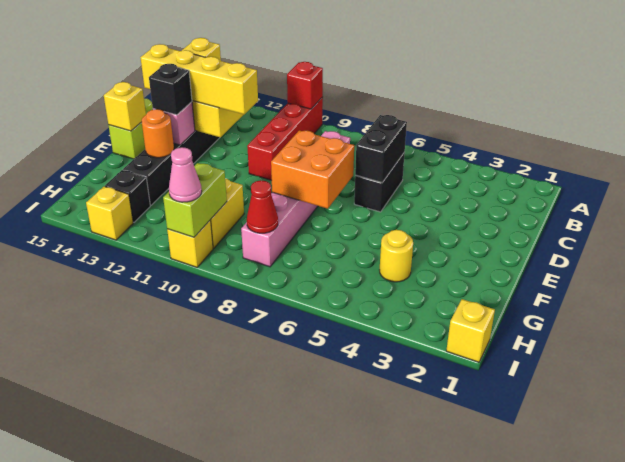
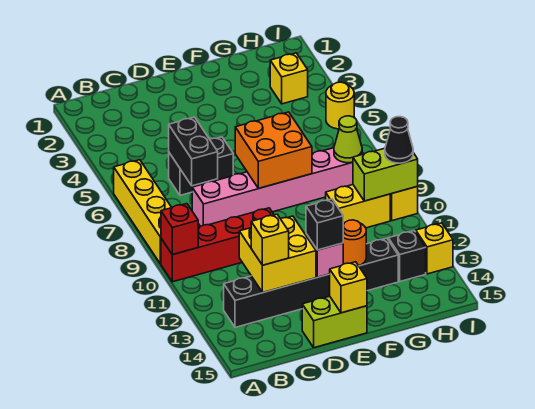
black 1x2 brick [355,115,407,183] -> black 1x2 brick turned to [169,117,218,186]
yellow 1x4 brick [140,44,258,114] -> yellow 1x4 brick moved to [114,160,172,264]
yellow 1x1 round brick [380,230,413,282] -> yellow 1x1 round brick moved to [326,82,354,129]
red 1x1 cone [247,180,278,233] -> lime 1x1 cone [334,116,362,163]
yellow 1x1 brick [446,299,495,362] -> yellow 1x1 brick moved to [270,53,308,104]
pink 1x1 cone [169,147,202,202] -> black 1x1 cone [385,117,413,163]

